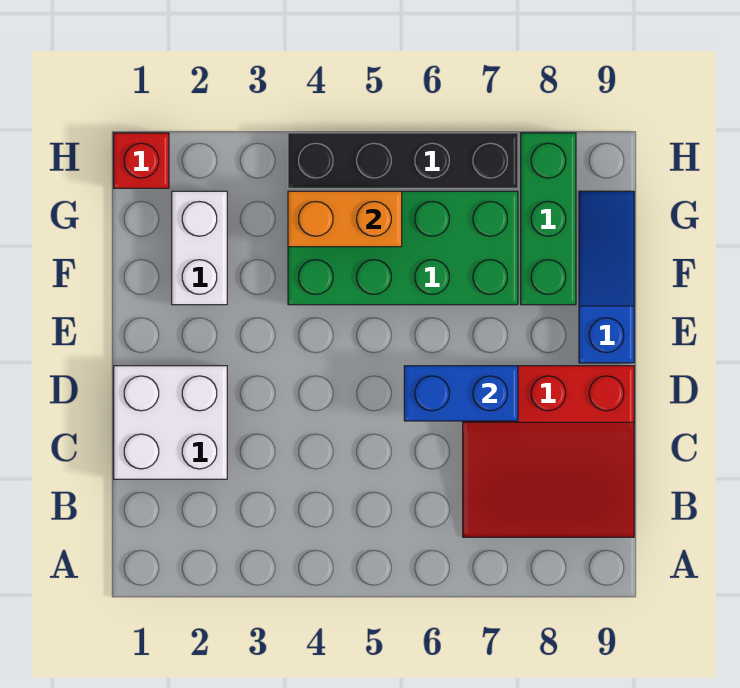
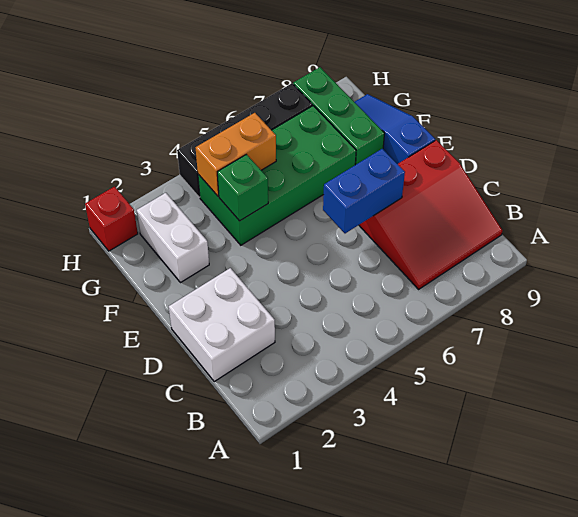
none -> green 1x1 brick [217,154,268,221]

